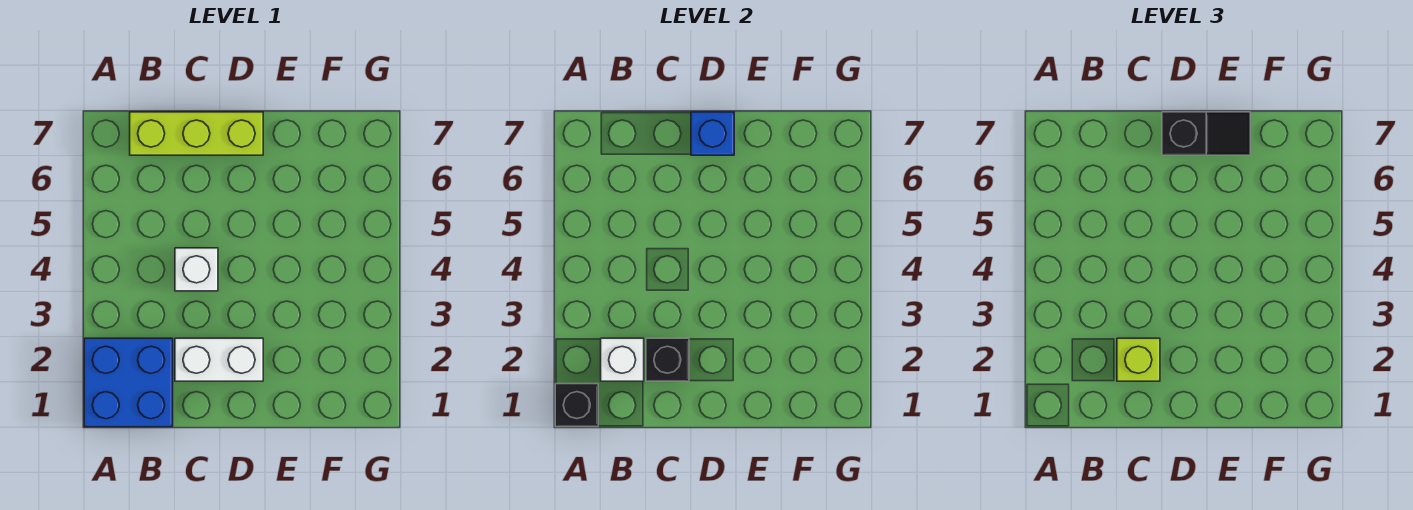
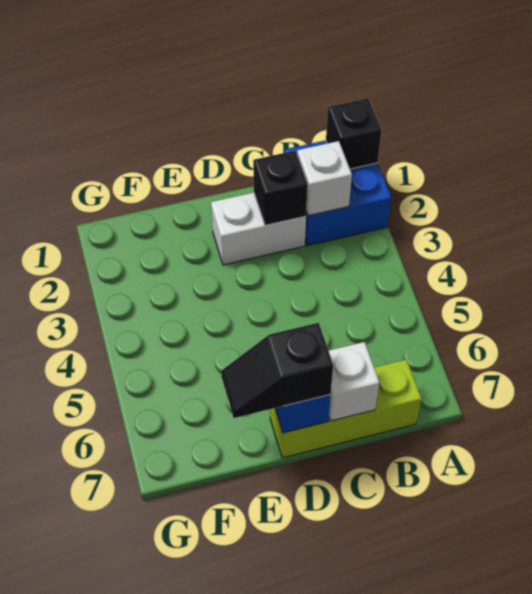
lime 1x1 brick [1117,338,1160,381] -> none
white 1x1 brick [175,248,218,291] -> white 1x1 brick moved to [329,342,379,421]

